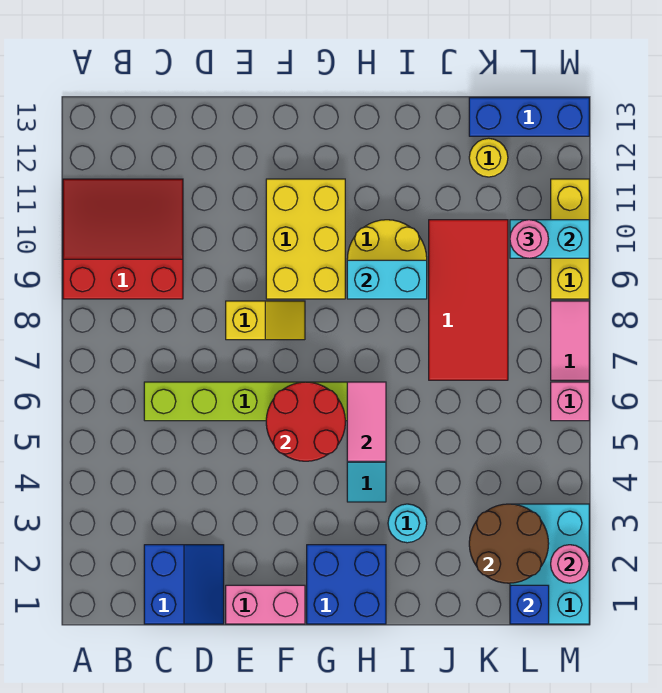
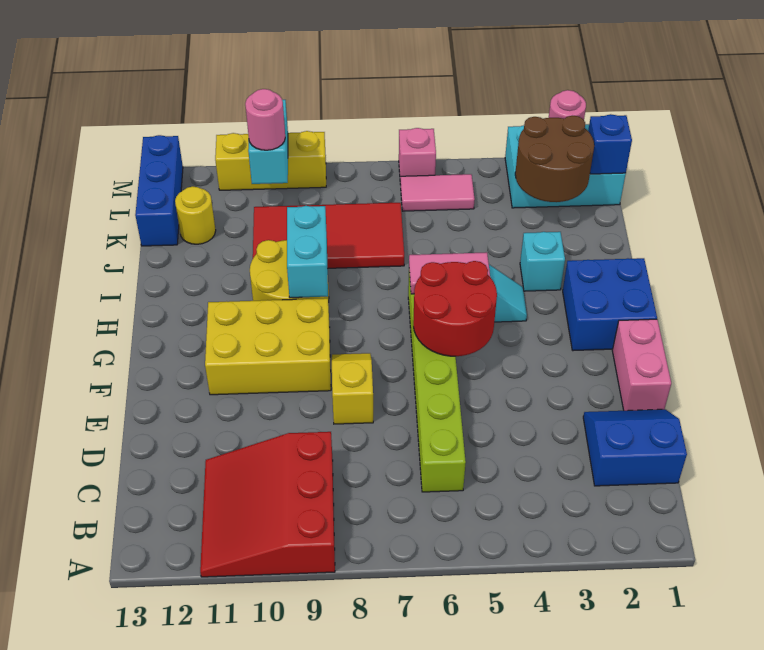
cyan 1x1 round brick [388,504,427,543] -> cyan 1x1 brick [520,232,565,291]
pink 1x2 tile [551,301,589,380] -> pink 1x2 tile moved to [401,174,475,211]

